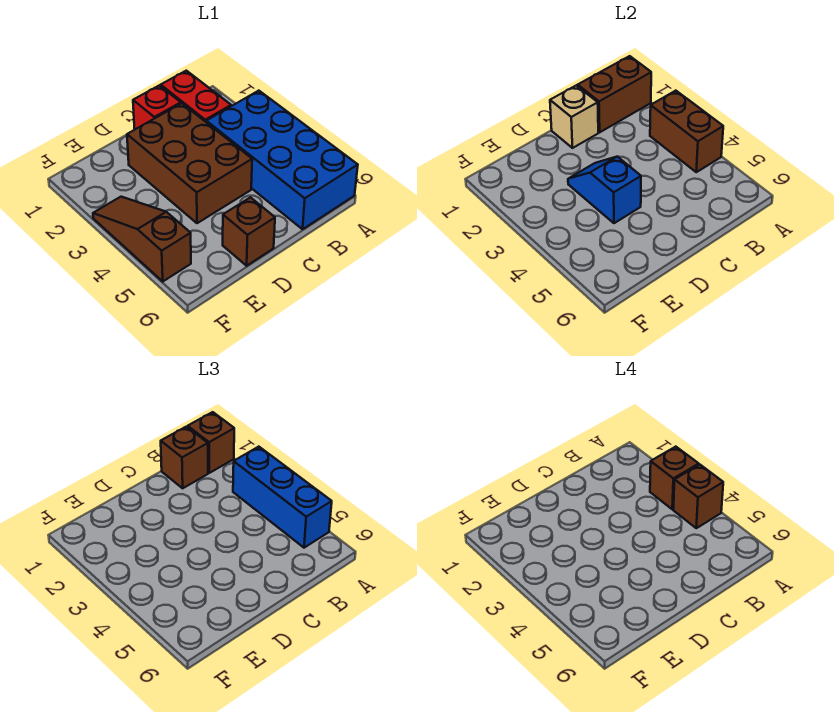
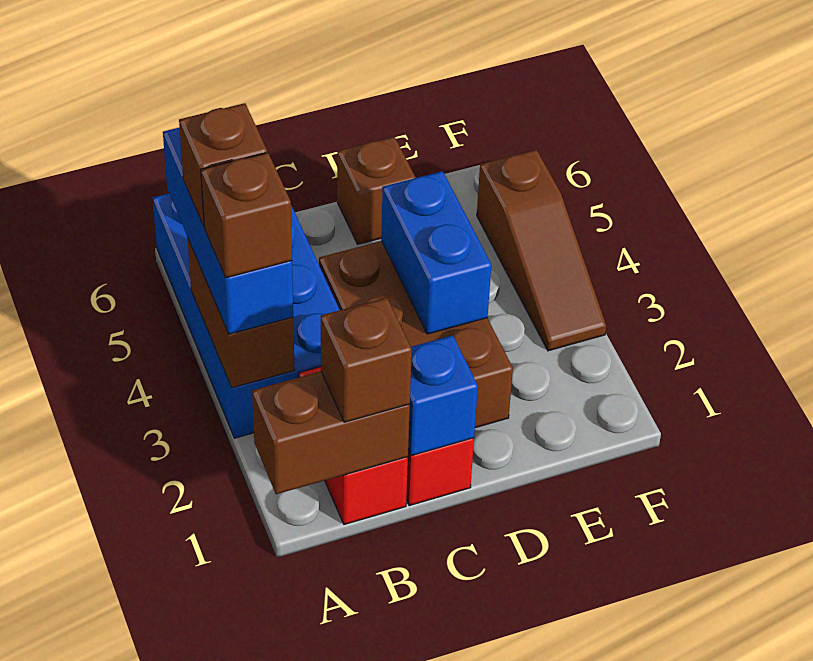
brown 1x1 brick [188,412,234,473] -> none
tan 1x1 brick [550,85,598,148] -> blue 1x1 brick [408,335,478,456]
blue 1x2 slope [568,157,641,223] -> blue 1x2 brick [381,171,491,334]

